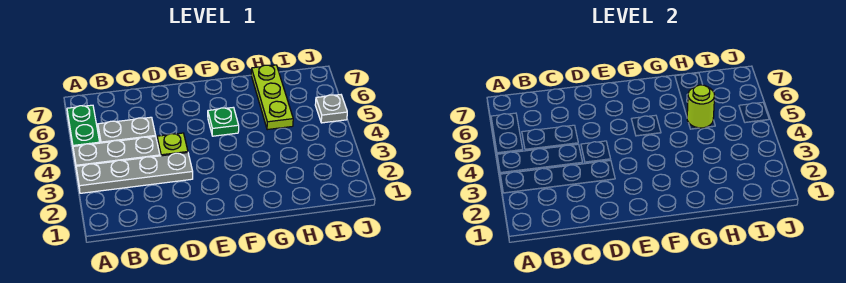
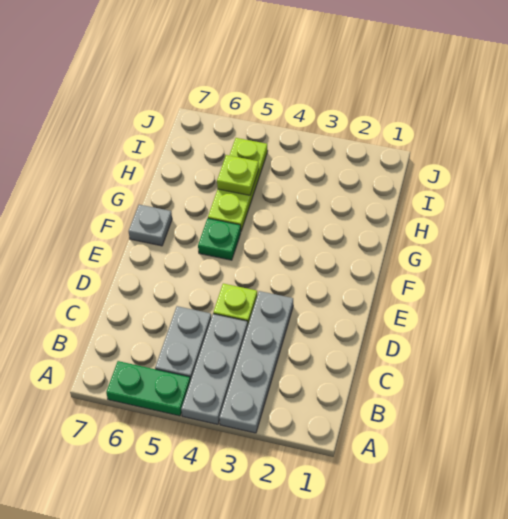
lime 1x3 plate [251,65,293,130] -> lime 1x3 plate turned to [208,138,268,231]
lime 1x1 round brick [687,85,715,128] -> lime 1x1 plate [217,155,259,195]
grey 1x1 plate [315,95,347,123] -> grey 1x1 plate moved to [129,205,172,246]

